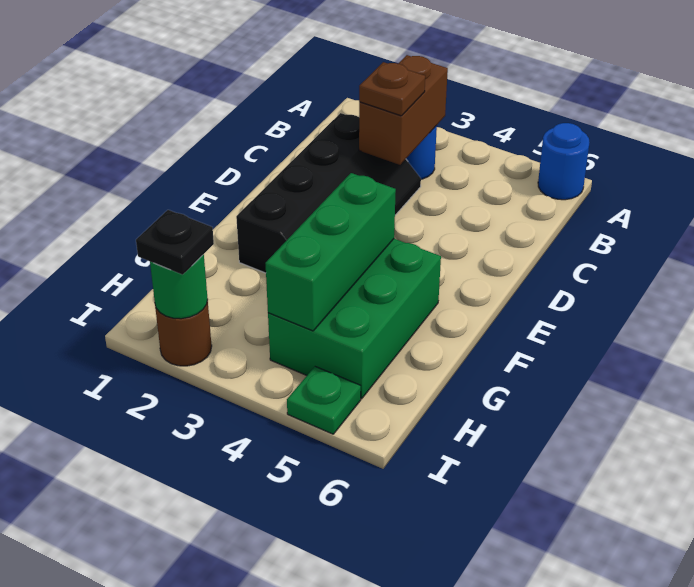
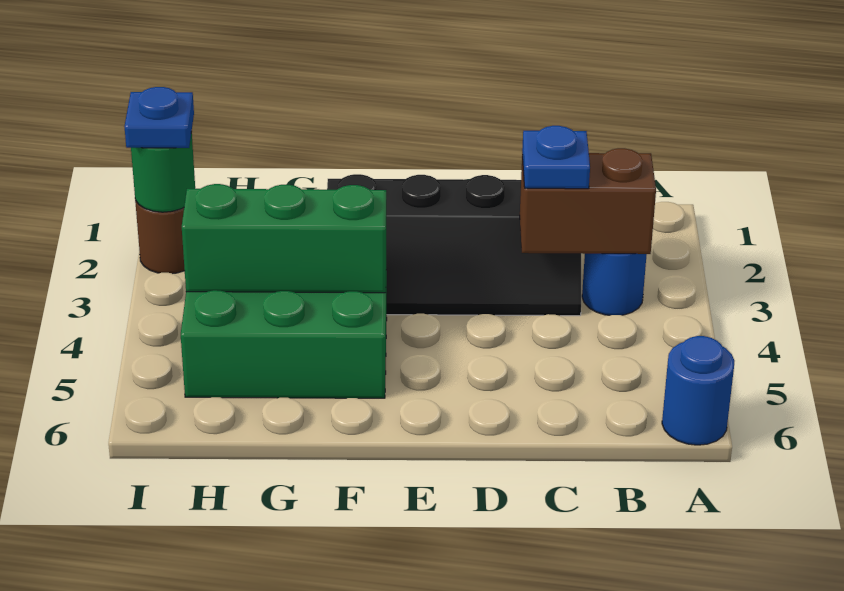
brown 1x1 plate [359,62,425,116] -> blue 1x1 plate [522,126,590,189]
black 1x1 plate [136,210,214,275] -> blue 1x1 plate [124,87,194,148]
green 1x1 plate [287,367,361,434] -> none

